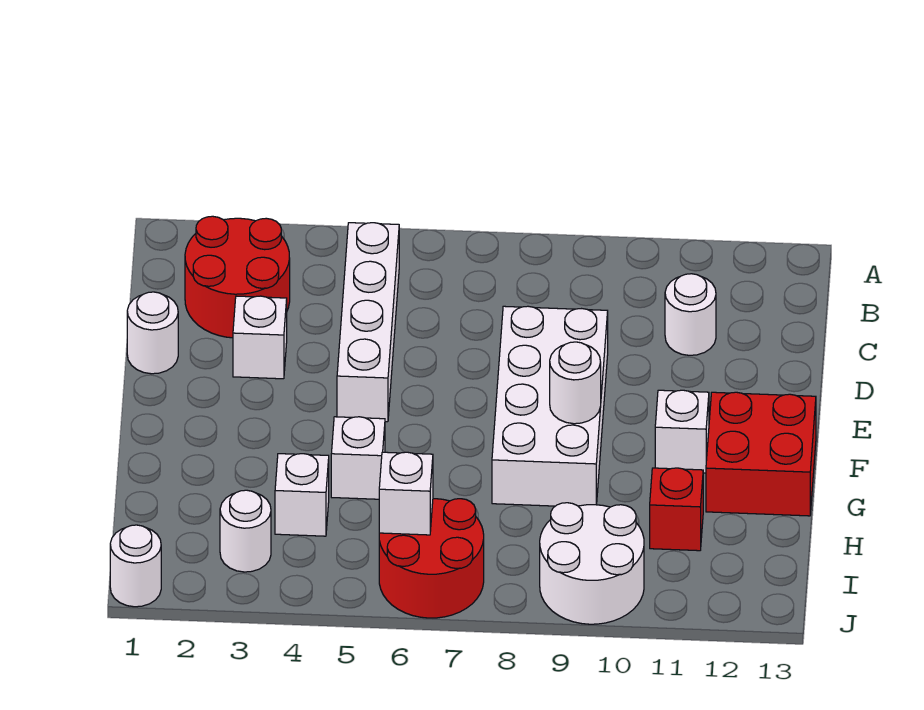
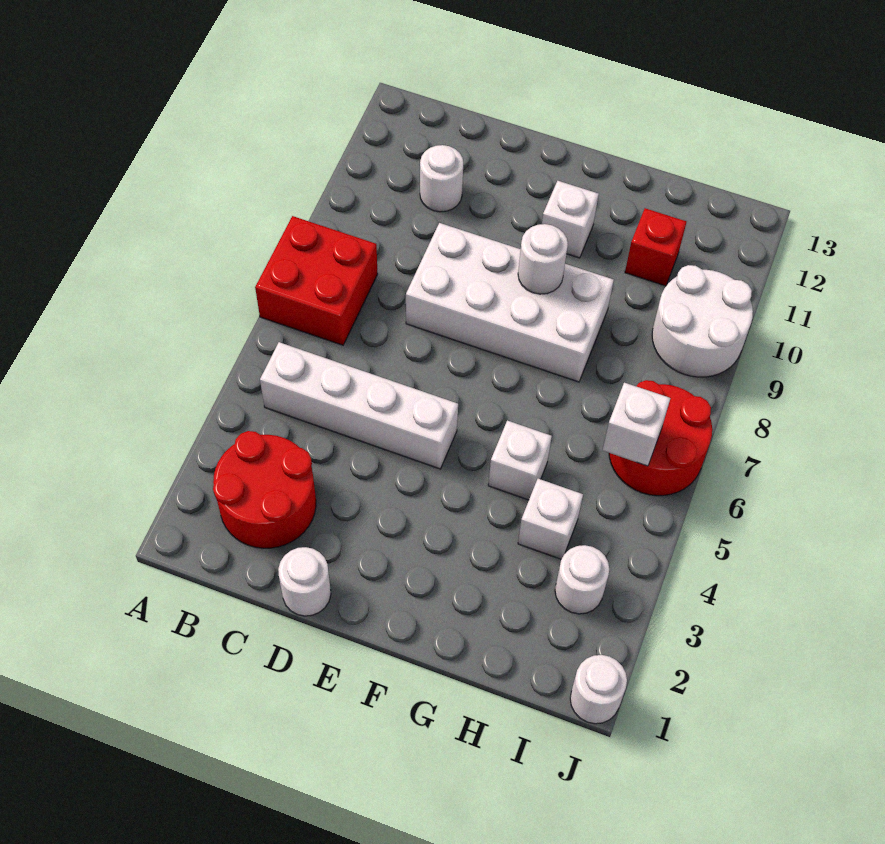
white 1x1 brick [233,296,287,379] -> none
red 2x2 brick [706,392,816,516] -> red 2x2 brick moved to [255,216,378,345]

